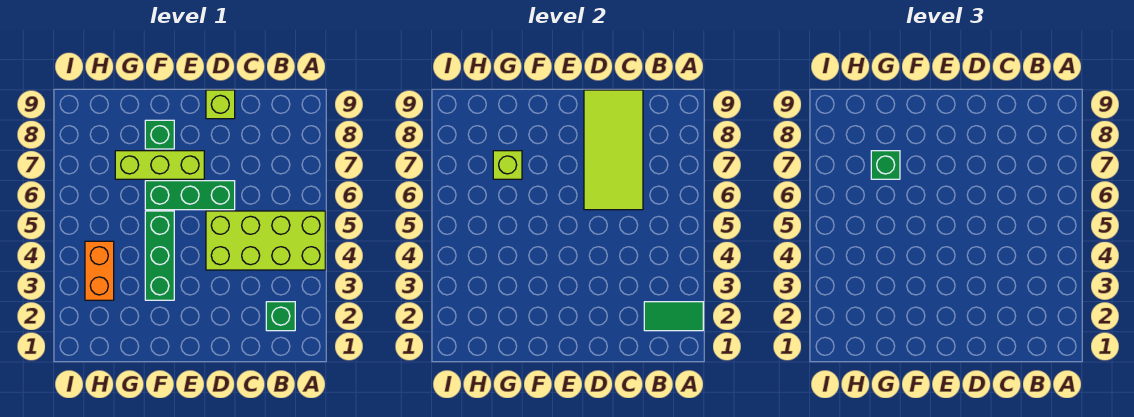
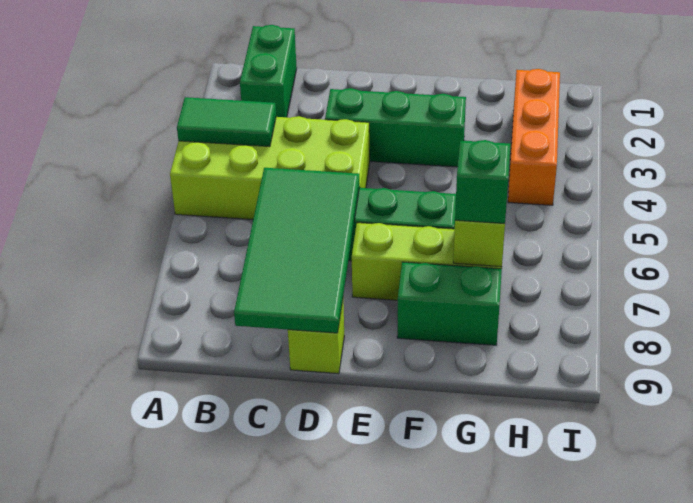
green 1x2 tile [644,302,703,331] -> green 1x2 tile moved to [177,97,276,147]
green 1x1 brick [266,302,295,331] -> green 1x2 brick [240,25,297,117]
lime 2x4 tile [584,90,643,210] -> green 2x4 tile [234,168,360,333]
green 1x3 brick [145,211,174,300] -> green 1x3 brick turned to [325,88,466,167]
green 1x1 brick [145,120,174,149] -> green 1x2 brick [397,262,502,345]
orange 1x2 brick [85,241,114,300] -> orange 1x3 brick [508,69,560,205]

